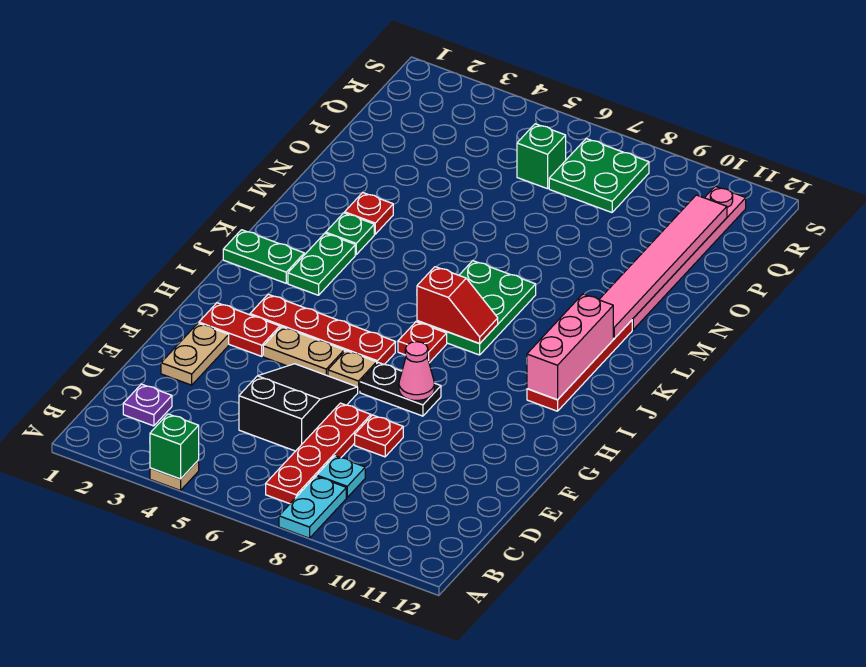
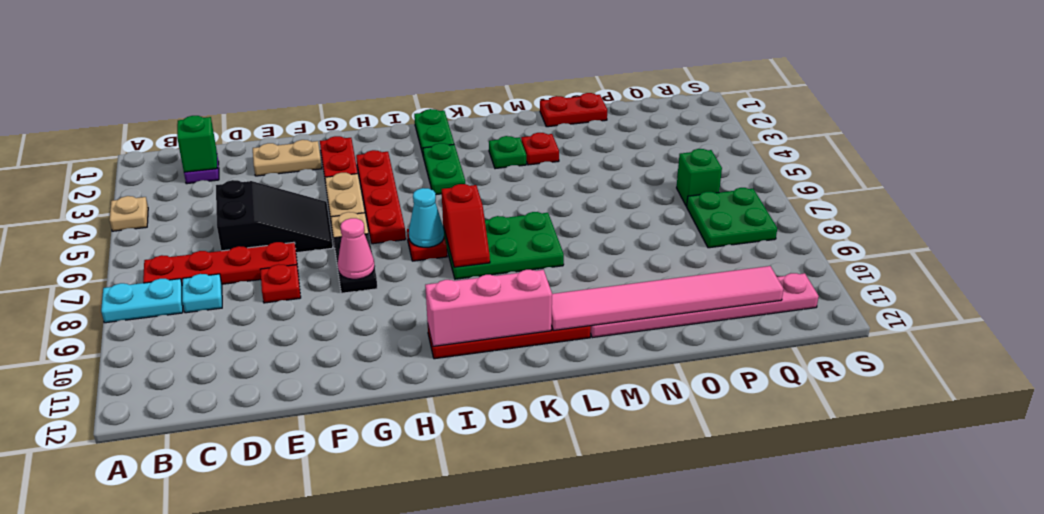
green 1x1 brick [150,414,199,479] -> green 1x1 brick moved to [177,116,217,172]
none -> cyan 1x1 cone [409,188,444,247]
green 1x2 plate [288,233,355,295] -> green 1x2 plate turned to [423,143,465,195]
none -> red 1x2 plate [540,93,607,127]

